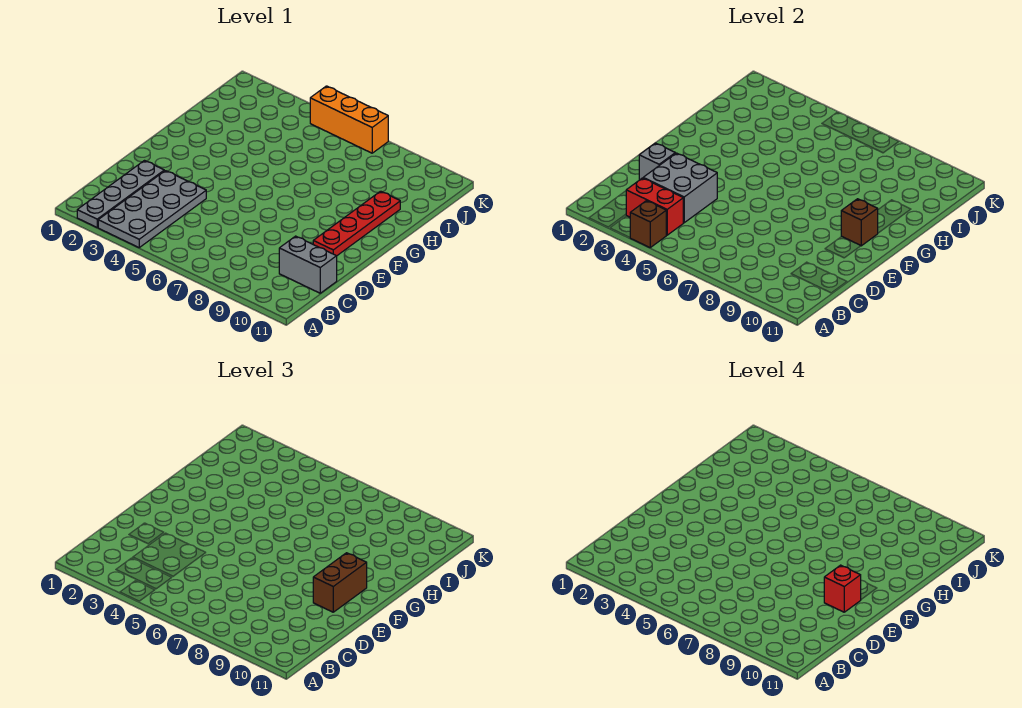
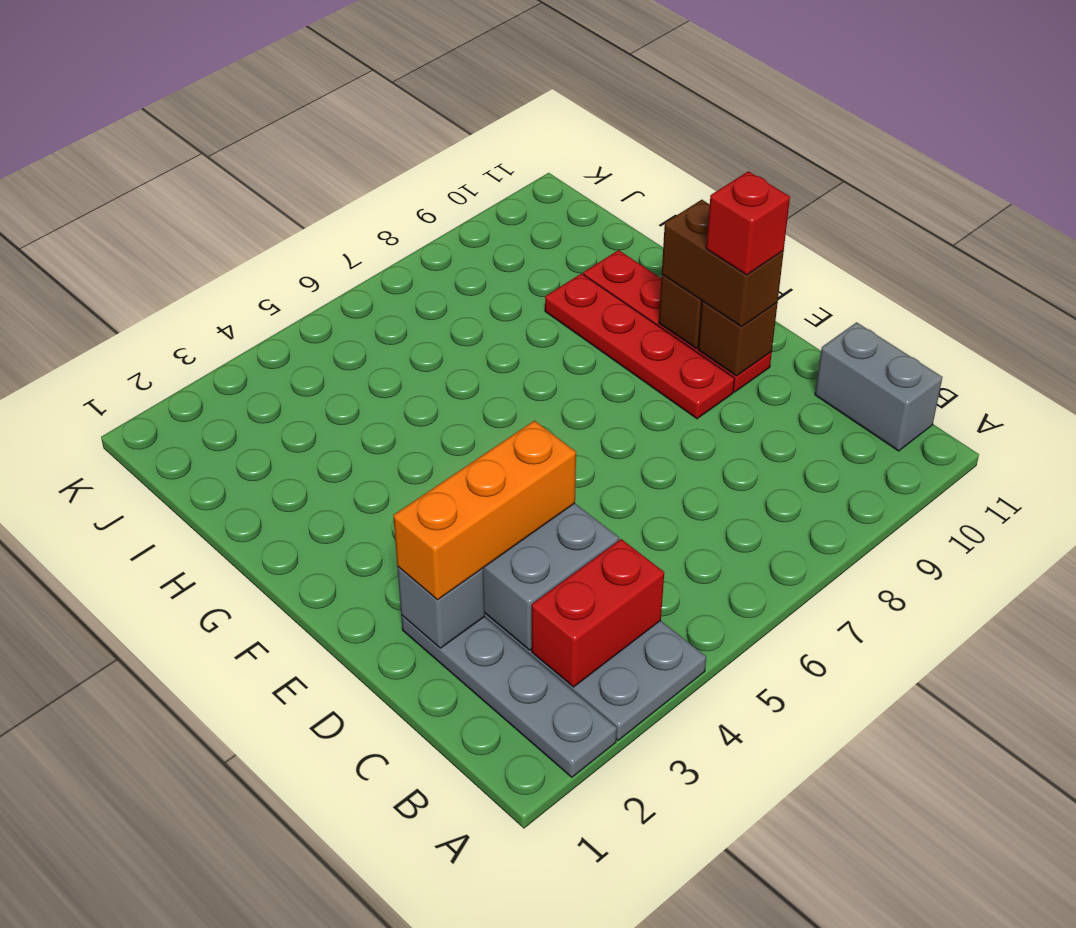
brown 1x1 brick [630,201,666,247] -> brown 1x1 brick moved to [698,301,777,376]
grey 1x2 brick [279,236,337,293] -> grey 1x2 brick turned to [815,322,942,451]
none -> red 1x4 plate [545,274,735,419]
orange 1x3 brick [310,86,388,153] -> orange 1x3 brick moved to [393,421,576,600]

